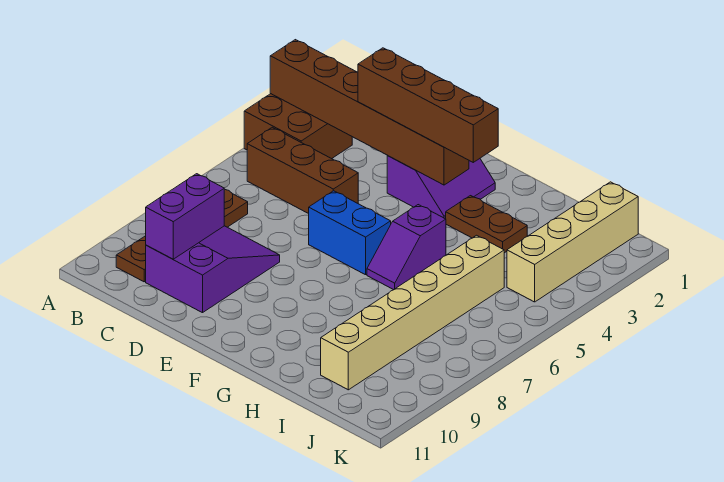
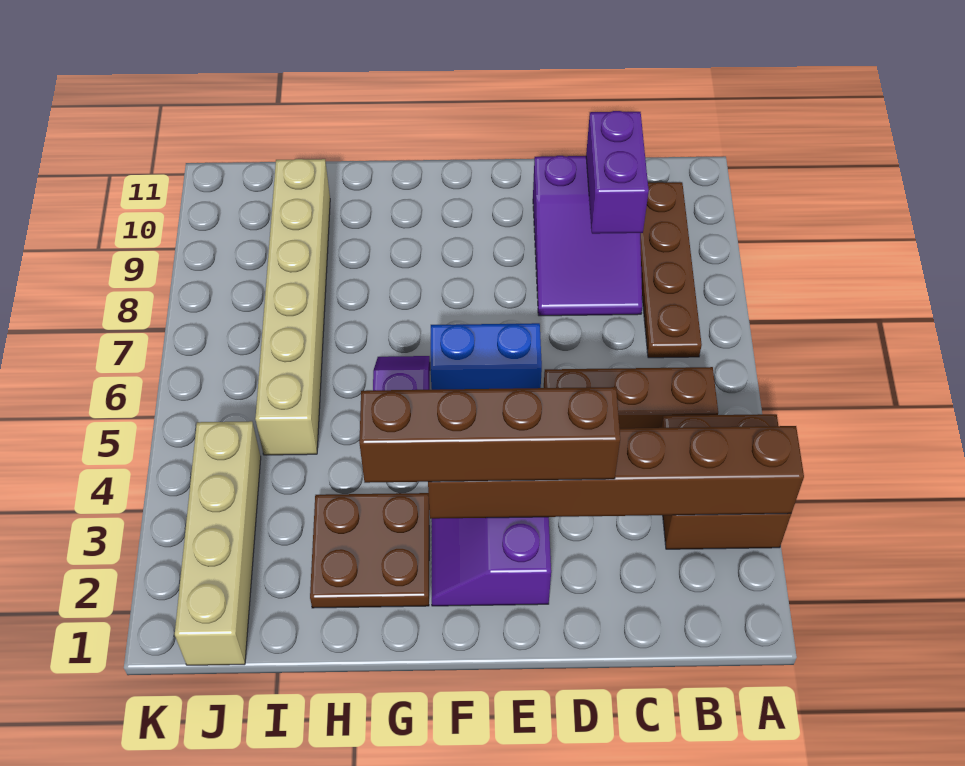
brown 1x2 plate [446,196,527,253] -> brown 2x2 plate [310,493,429,608]

